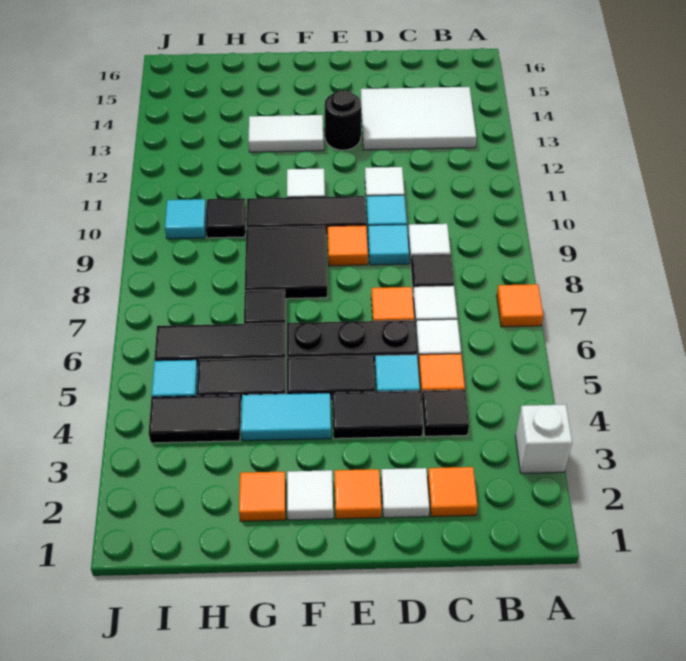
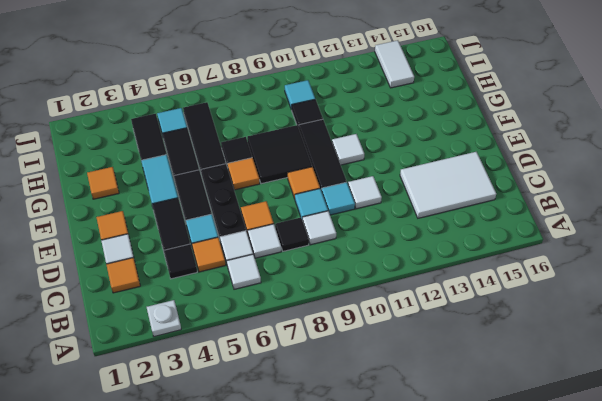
white 1x1 brick [515,405,572,473] -> white 1x1 plate [147,300,181,337]
orange 1x1 tile [497,284,543,327] -> orange 1x1 tile moved to [227,158,260,190]
white 2x3 tile [361,87,476,150] -> white 2x3 tile turned to [400,152,496,218]
black 1x1 round brick [325,90,361,150] -> none
white 1x1 tile [287,470,333,520] -> white 1x1 tile moved to [227,254,261,289]
white 1x2 tile [249,115,324,152] -> white 1x2 tile moved to [375,40,414,88]

